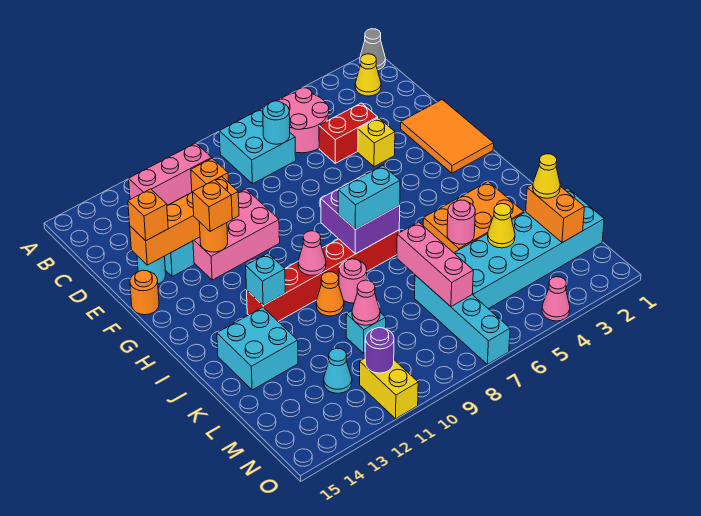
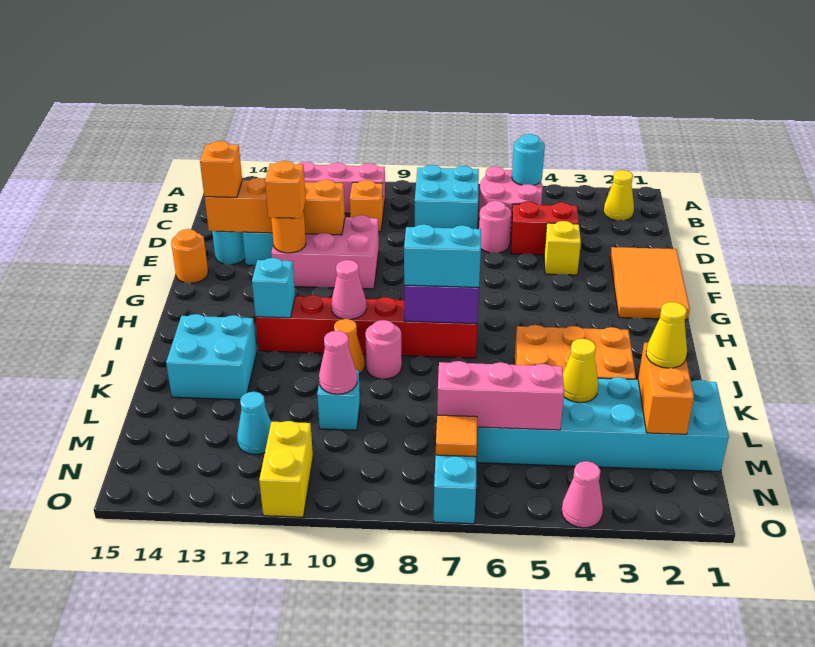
grey 1x1 cone [360,29,385,70] -> none
cyan 1x1 round brick [263,101,290,144] -> cyan 1x1 round brick moved to [512,134,545,185]
pink 1x1 round brick [447,200,475,244] -> pink 1x1 round brick moved to [479,201,511,253]
pink 1x3 brick [397,222,473,307] -> pink 1x3 brick turned to [437,361,564,430]
none -> orange 1x1 tile [436,415,477,457]
purple 1x1 round brick [365,328,394,373] -> none

